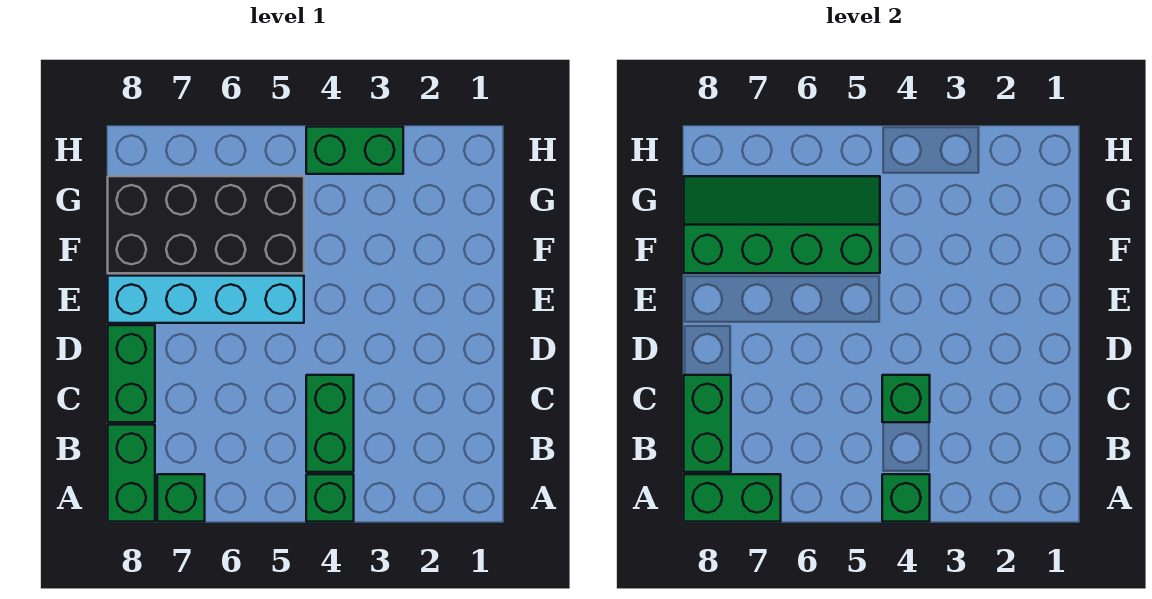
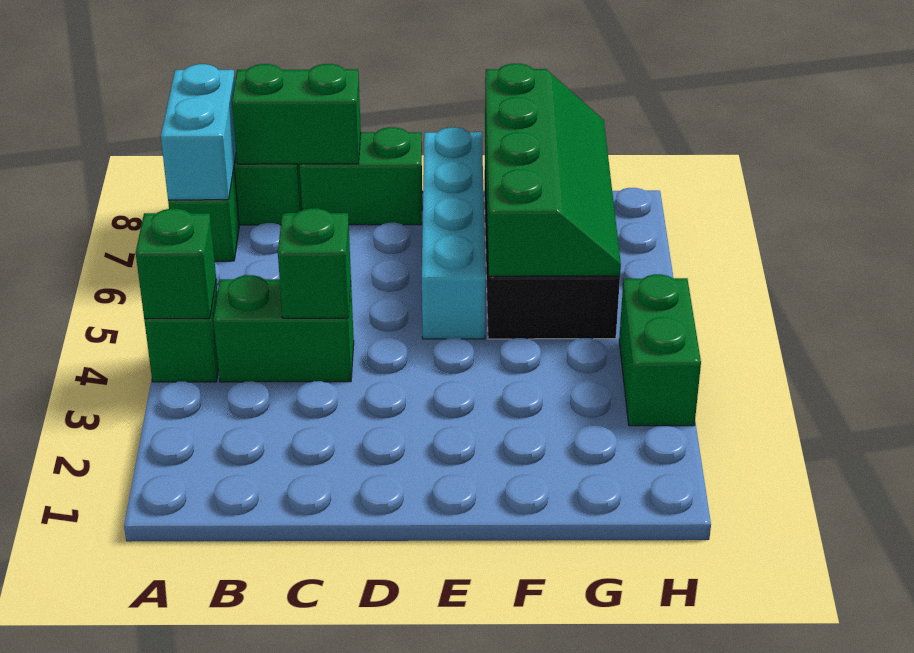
green 1x2 brick [684,474,781,522] -> cyan 1x2 brick [161,64,236,200]

